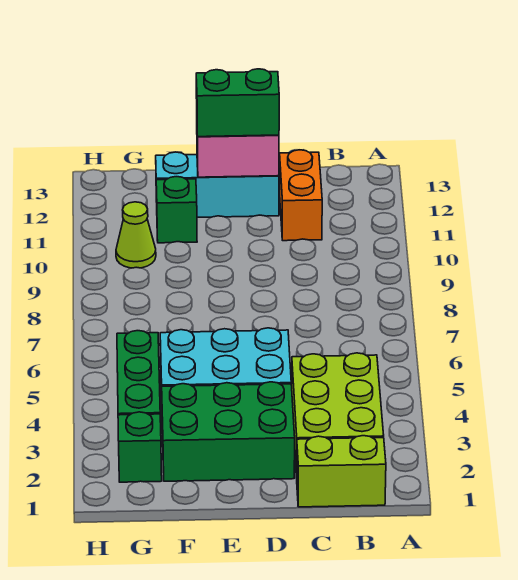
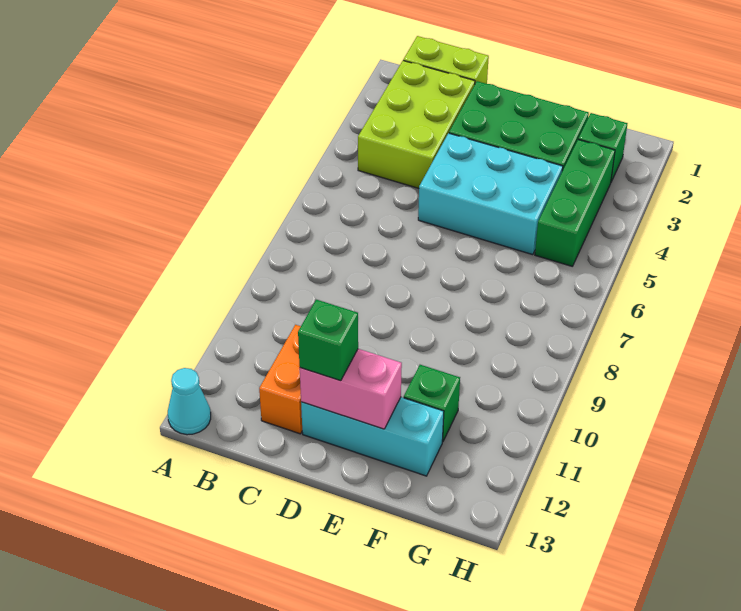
none -> cyan 1x1 cone [168,368,211,435]
green 1x2 brick [196,69,279,137] -> green 1x1 brick [298,300,358,381]
lime 1x1 cone [116,202,156,268] -> none

